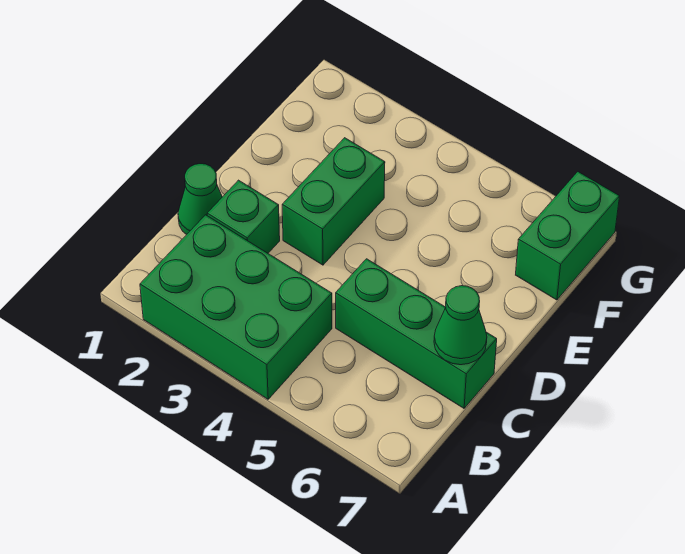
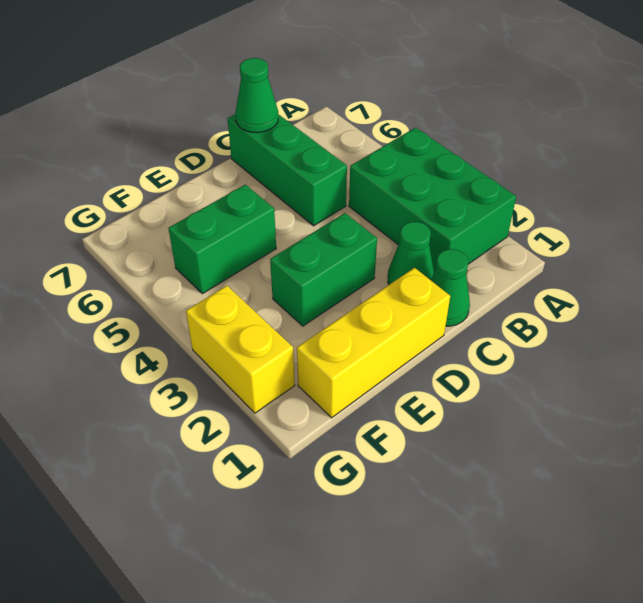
green 1x1 brick [207,180,280,253] -> green 1x1 cone [388,222,434,285]
none -> yellow 1x3 brick [297,268,450,418]
green 1x2 brick [516,172,620,300] -> green 1x2 brick moved to [168,185,276,294]
none -> yellow 1x2 brick [186,286,295,413]

